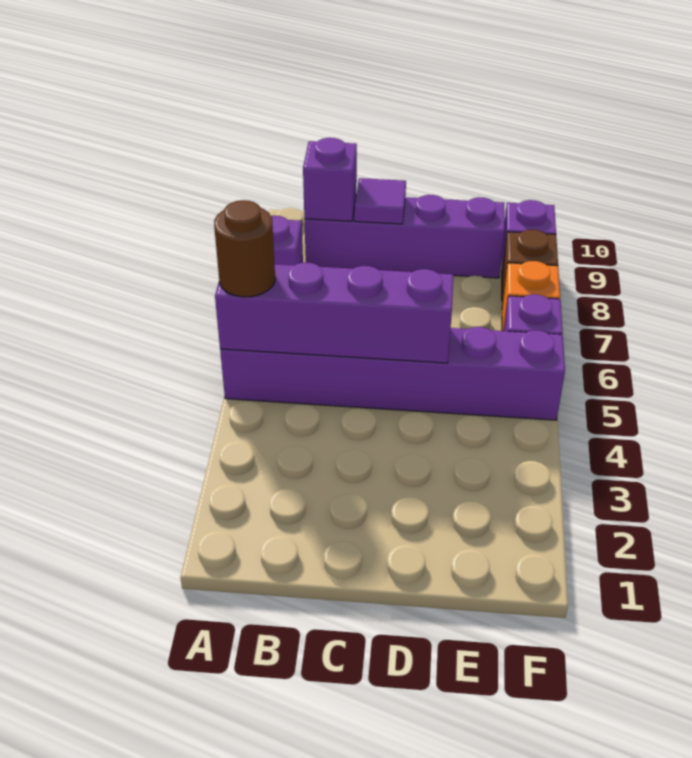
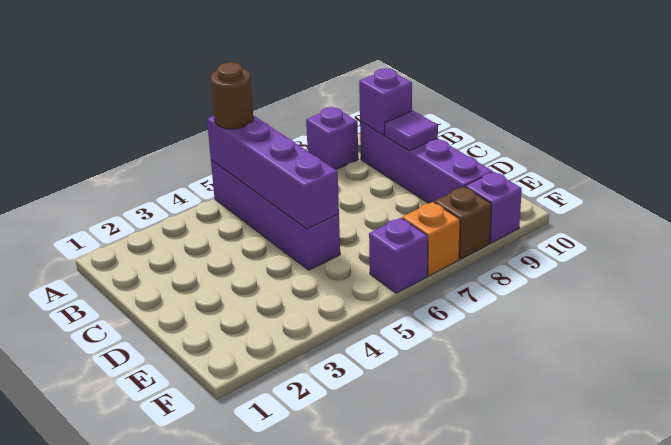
purple 1x6 brick [220,327,565,420] -> purple 1x4 brick [211,160,340,270]

